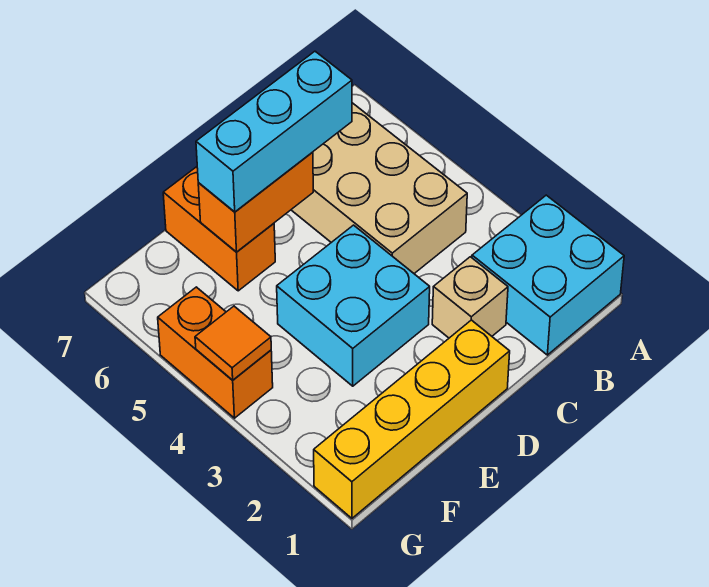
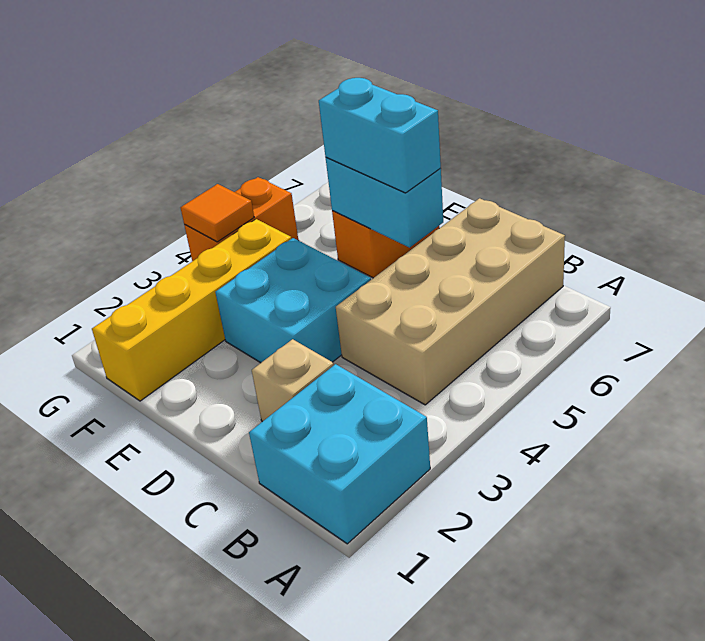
cyan 1x3 brick [196,51,352,212] -> cyan 1x2 brick [319,78,441,193]
yellow 1x4 brick [314,320,510,518] -> yellow 1x4 brick turned to [92,219,291,401]
orange 1x2 brick [198,152,313,252] -> cyan 1x2 brick [326,157,443,248]

